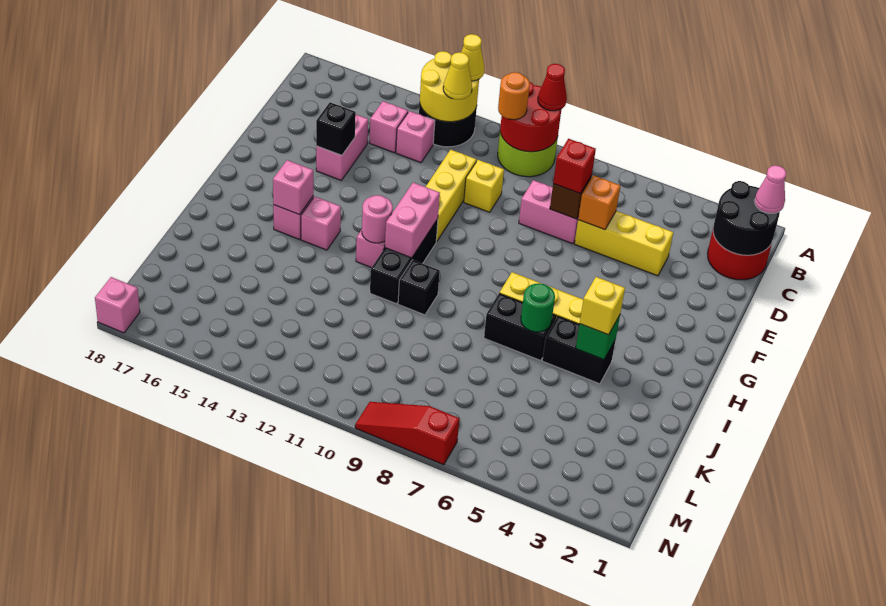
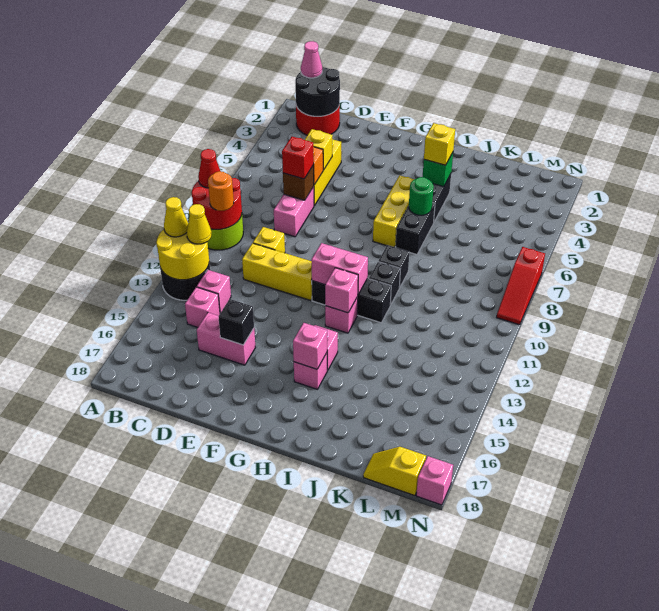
none -> yellow 1x1 brick [305,129,333,170]
pink 1x1 round brick [362,195,393,243] -> pink 1x1 brick [325,268,358,313]
none -> black 1x1 brick [378,245,409,288]
none -> yellow 1x2 slope [363,447,426,496]

